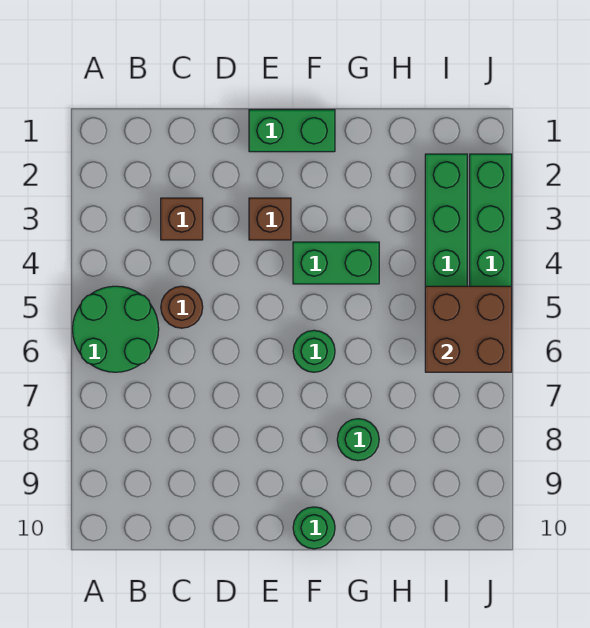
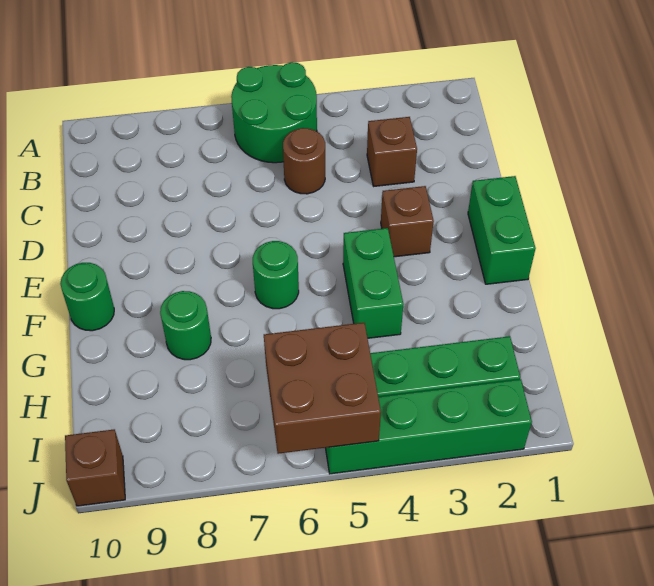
none -> brown 1x1 brick [65,429,125,506]

